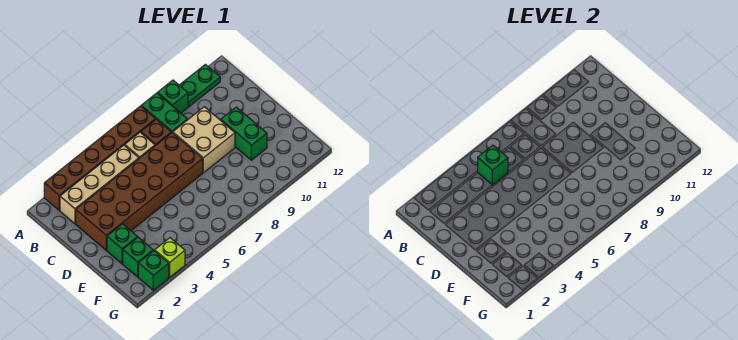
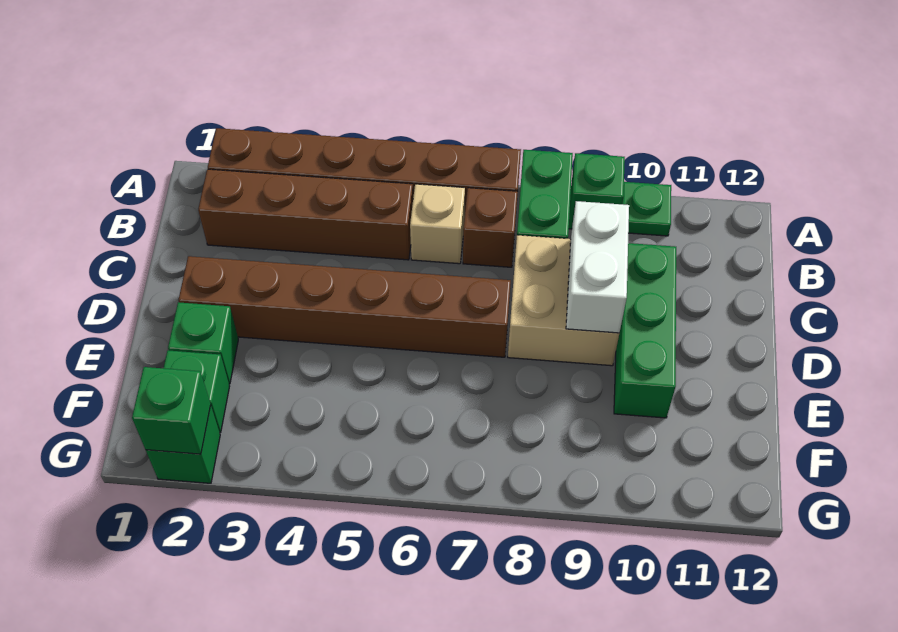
green 1x2 plate [179,65,220,107] -> green 1x1 plate [622,182,671,236]
tan 1x4 brick [60,145,139,224] -> brown 1x4 brick [198,169,413,260]
green 1x1 brick [478,145,508,185] -> green 1x1 brick moved to [132,367,211,454]
brown 2x6 brick [76,133,203,250] -> brown 1x6 brick [179,256,511,357]
none -> white 1x2 brick [566,201,629,333]
green 1x2 brick [221,107,267,160] -> green 1x3 brick [614,243,676,418]
lime 1x1 brick [155,238,185,277] -> none

